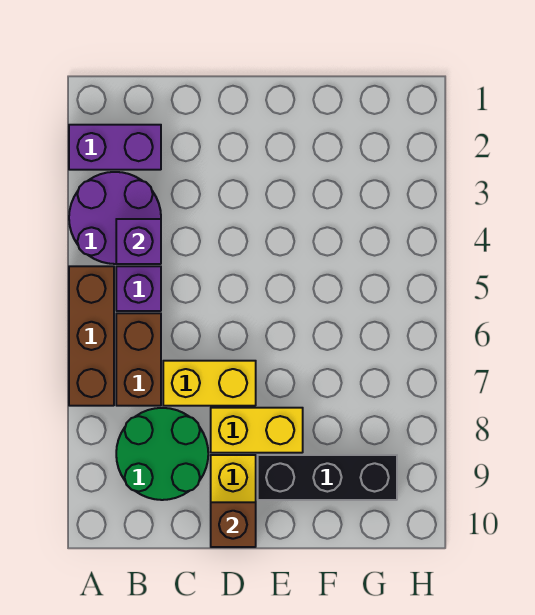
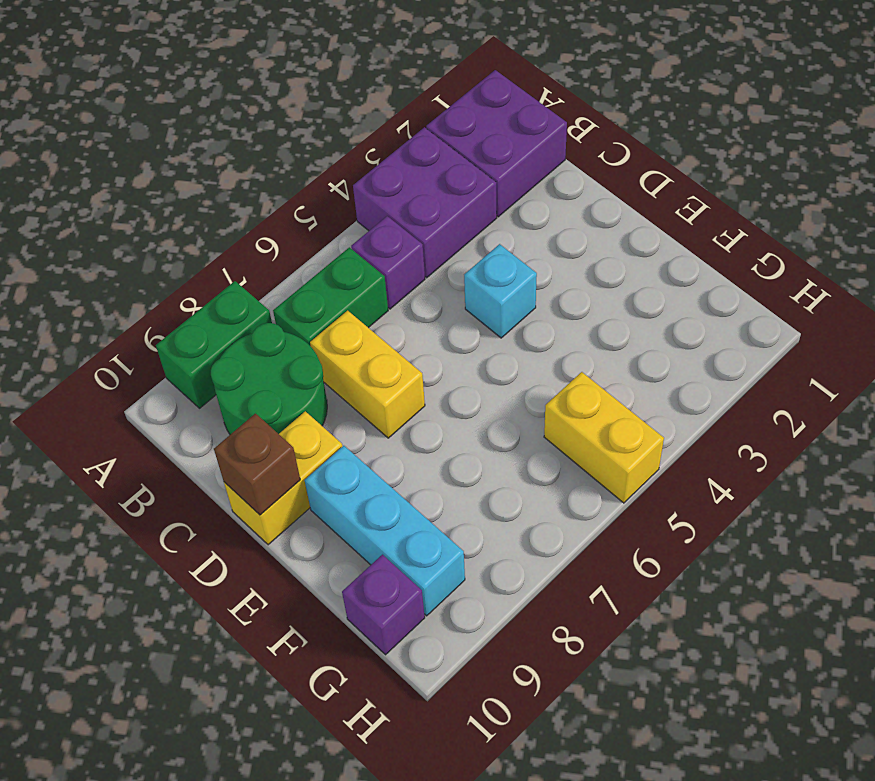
purple 1x2 brick [69,125,161,170] -> purple 2x2 brick [426,70,567,217]
purple 2x2 round brick [69,172,161,264] -> purple 2x2 brick [353,127,497,278]
brown 1x3 brick [69,266,114,406] -> none
none -> green 1x2 brick [156,281,272,408]
purple 1x1 brick [116,219,161,264] -> purple 1x1 brick moved to [342,555,425,655]
brown 1x2 brick [116,313,161,406] -> green 1x2 brick [273,247,388,346]
none -> cyan 1x1 brick [464,244,537,338]
yellow 1x2 brick [211,408,303,453] -> yellow 1x2 brick moved to [544,372,664,503]
black 1x3 brick [258,455,397,500] -> cyan 1x3 brick [305,446,465,616]

